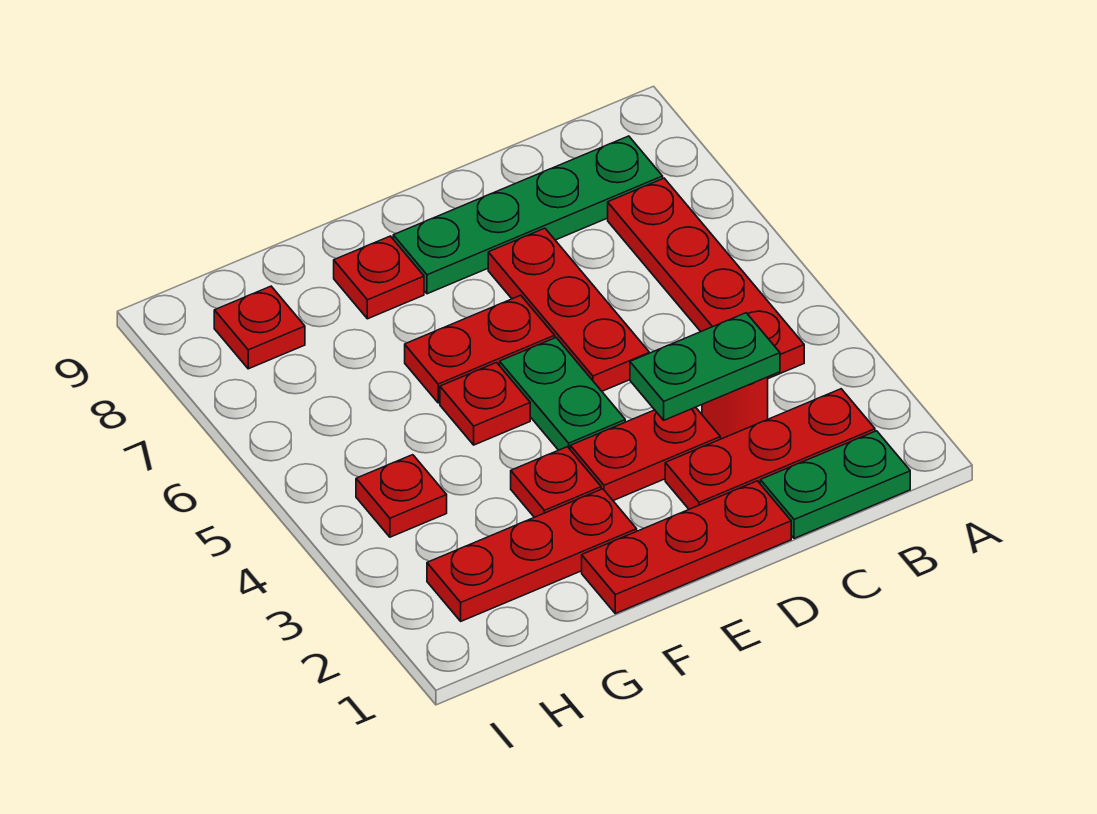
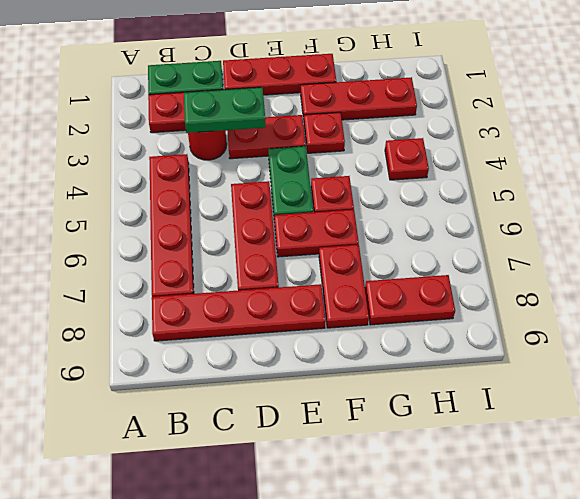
green 1x4 plate [393,136,663,294] -> red 1x4 plate [152,284,326,341]
red 1x1 plate [334,236,424,319] -> red 1x2 plate [319,245,369,328]
red 1x1 plate [214,286,305,369] -> red 1x2 plate [365,275,455,325]

